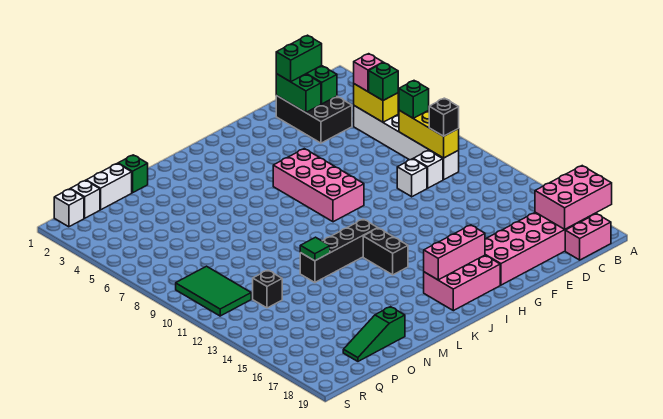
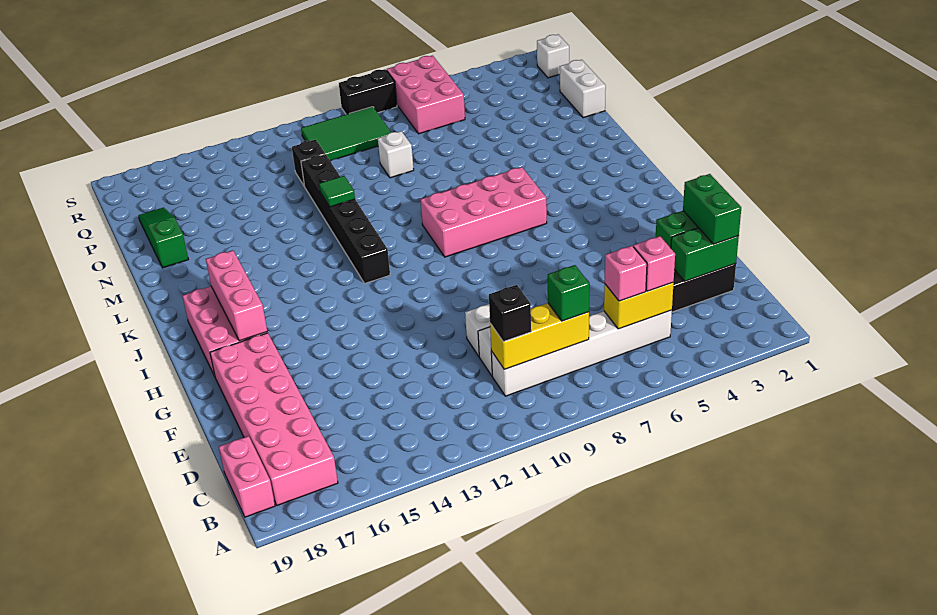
pink 2x3 brick [535,166,612,229] -> pink 2x3 brick moved to [387,56,465,134]
green 1x1 brick [369,63,398,100] -> pink 1x1 brick [605,246,647,301]
pink 2x4 brick [273,149,364,222] -> pink 2x4 brick moved to [420,167,547,257]
black 1x4 brick [300,219,377,282] -> black 1x6 brick [301,154,390,283]
black 1x2 brick [363,228,408,275] -> black 1x2 brick moved to [339,69,397,114]
green 1x1 brick [118,155,148,193] -> none
white 1x1 brick [71,180,100,218] -> white 1x1 brick moved to [378,131,414,178]

